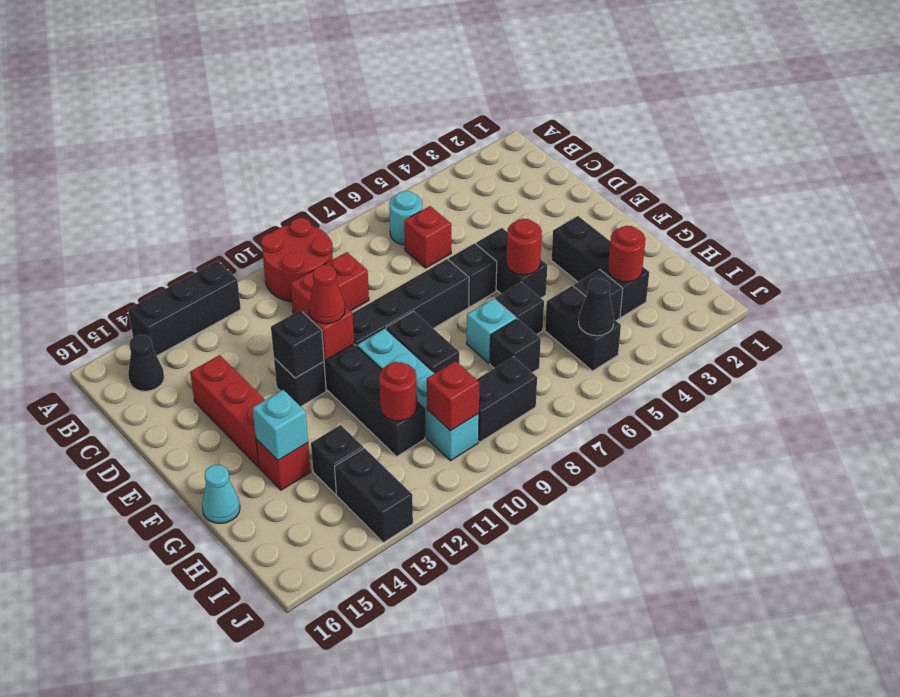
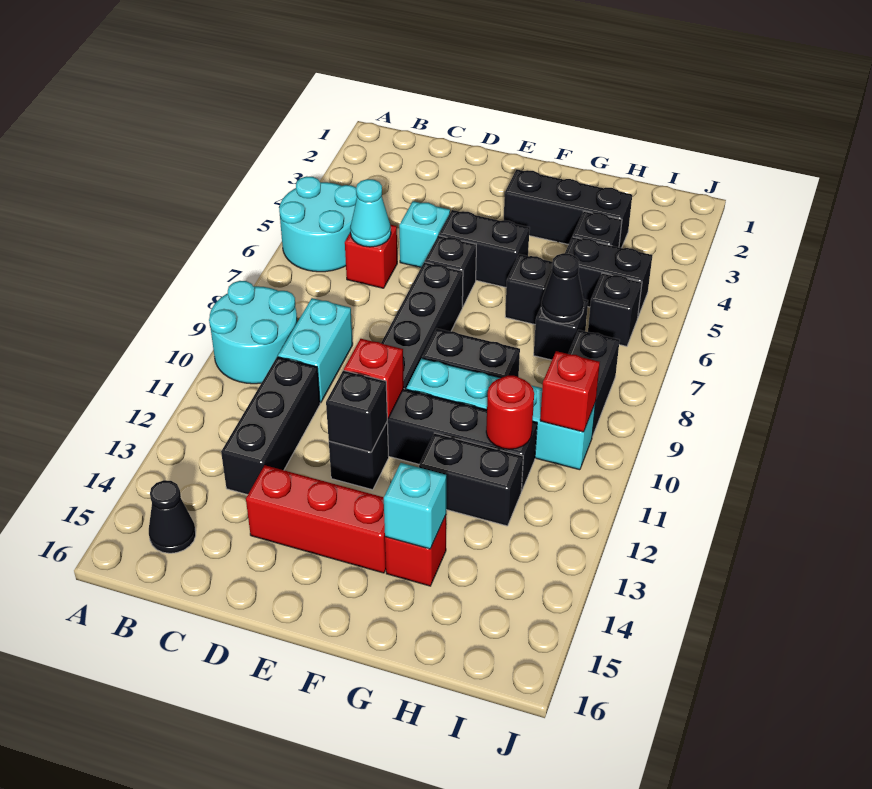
red 2x2 round brick [261,218,333,302] -> cyan 2x2 round brick [209,281,297,384]
black 1x3 brick [128,261,241,356] -> black 1x3 brick moved to [221,357,320,495]
cyan 1x1 round brick [389,191,422,245] -> cyan 2x2 round brick [279,176,357,272]
red 1x2 brick [290,252,369,314] -> cyan 1x2 brick [278,298,353,403]
red 1x1 cone [309,265,345,324] -> none
red 1x1 round brick [506,219,542,275] -> none
cyan 1x1 brick [467,298,516,363] -> cyan 1x1 brick moved to [399,201,450,267]
cyan 1x1 cone [202,465,240,523] -> cyan 1x1 cone moved to [350,179,391,247]
red 1x1 round brick [608,226,645,282] -> none
black 1x1 brick [311,425,363,494] -> black 1x1 brick moved to [588,273,642,346]
black 1x1 cone [579,278,614,336] -> black 1x1 cone moved to [541,253,584,323]
black 1x2 brick [335,448,413,542] -> black 1x2 brick moved to [419,433,523,526]

